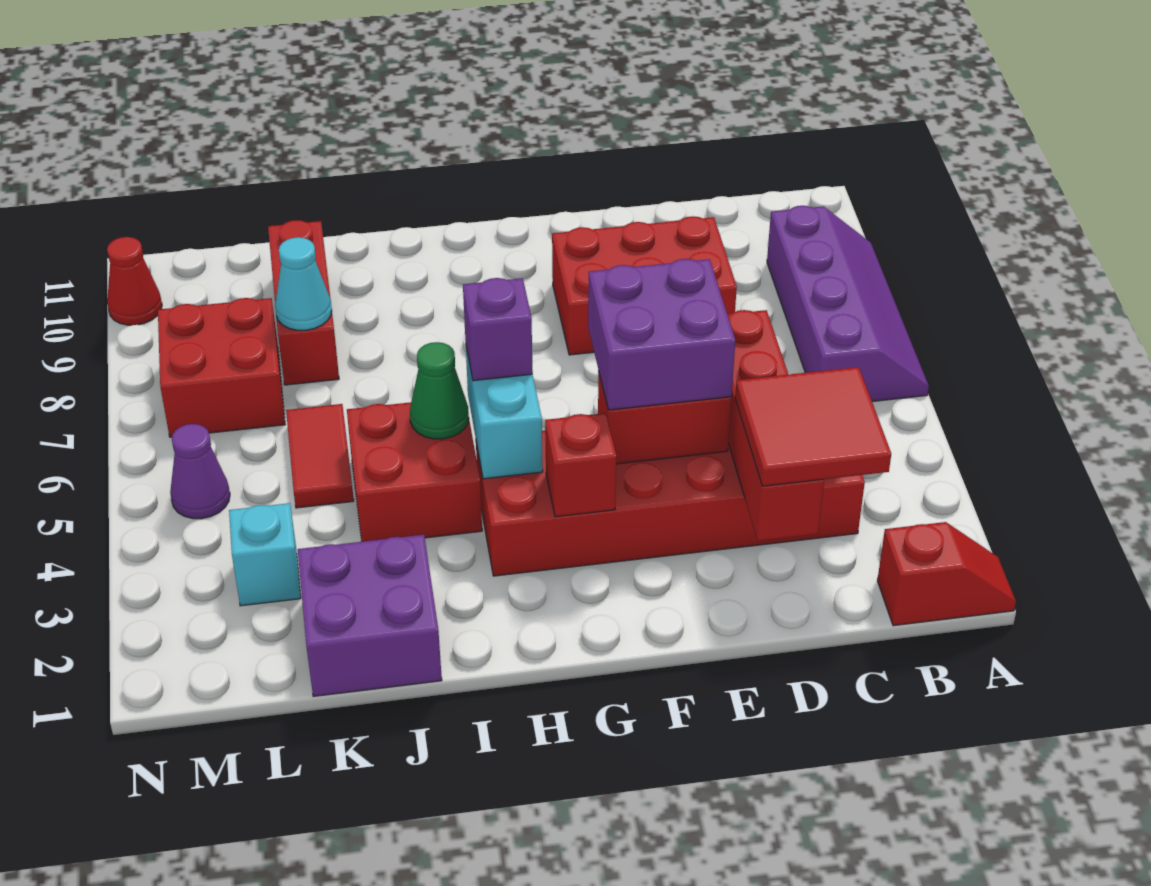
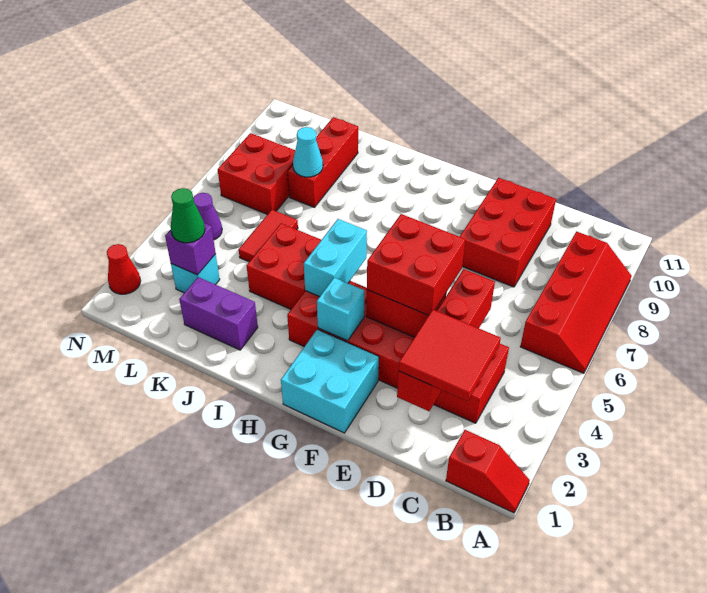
purple 2x4 slope [767,206,929,402] -> red 2x4 slope [520,232,631,373]
red 2x3 brick [552,216,737,355] -> red 2x3 brick turned to [460,178,556,287]
purple 2x2 brick [588,259,735,410] -> red 2x2 brick [367,214,465,315]
none -> cyan 2x2 brick [281,329,379,433]
red 1x1 brick [545,413,616,517] -> cyan 1x1 brick [317,278,364,341]
purple 1x1 brick [463,278,533,381] -> purple 1x1 brick moved to [165,223,216,275]
green 1x1 cone [410,342,469,439] -> green 1x1 cone moved to [171,188,205,243]
purple 2x2 brick [298,535,442,696] -> purple 1x2 brick [179,277,258,350]
red 1x1 cone [107,237,162,325] -> red 1x1 cone moved to [107,244,141,294]

